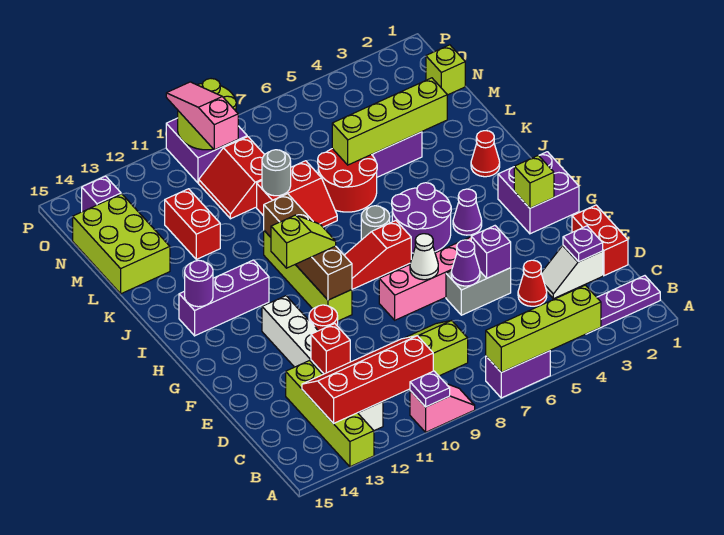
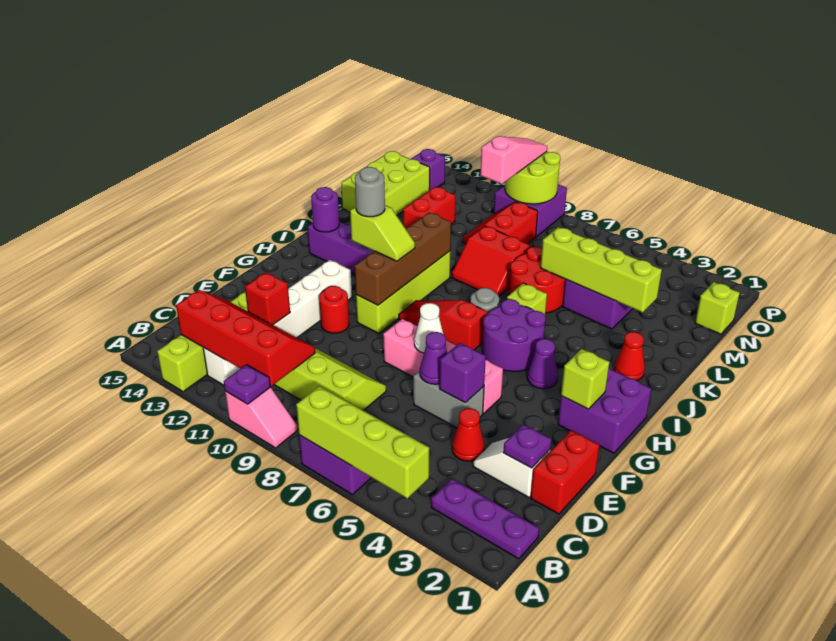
none -> lime 1x1 brick [507,283,547,314]
grey 1x1 round brick [262,150,291,196] -> grey 1x1 round brick moved to [355,167,385,217]

